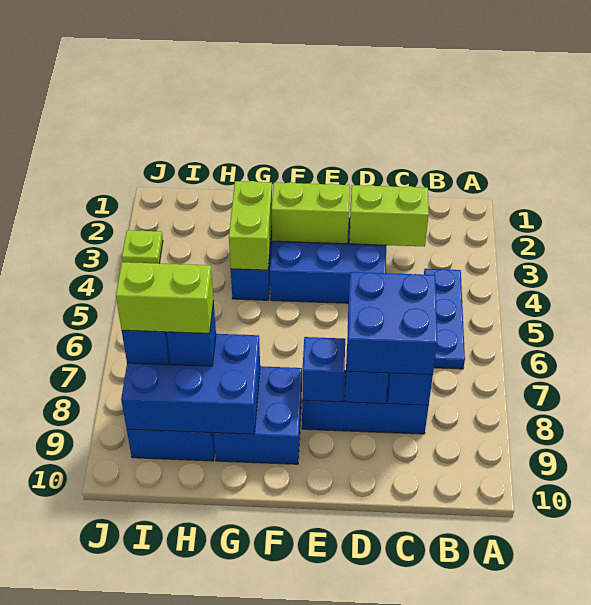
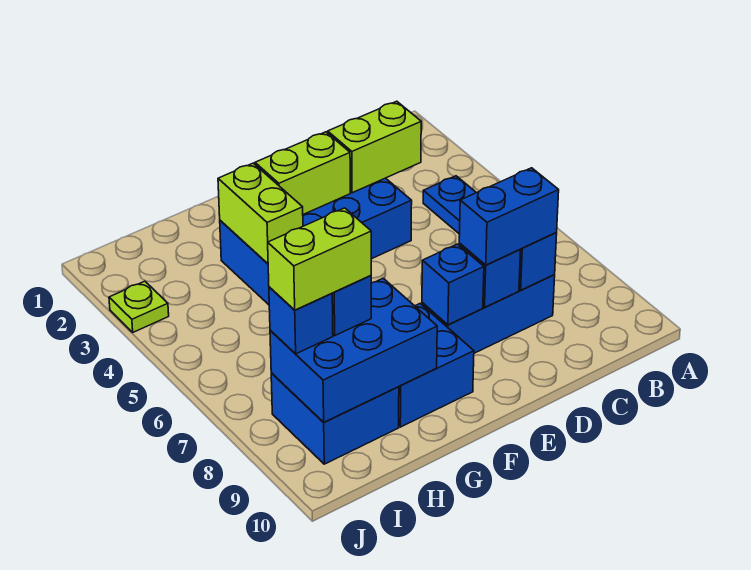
blue 2x2 brick [347,272,437,375] -> blue 1x2 brick [459,168,559,265]

